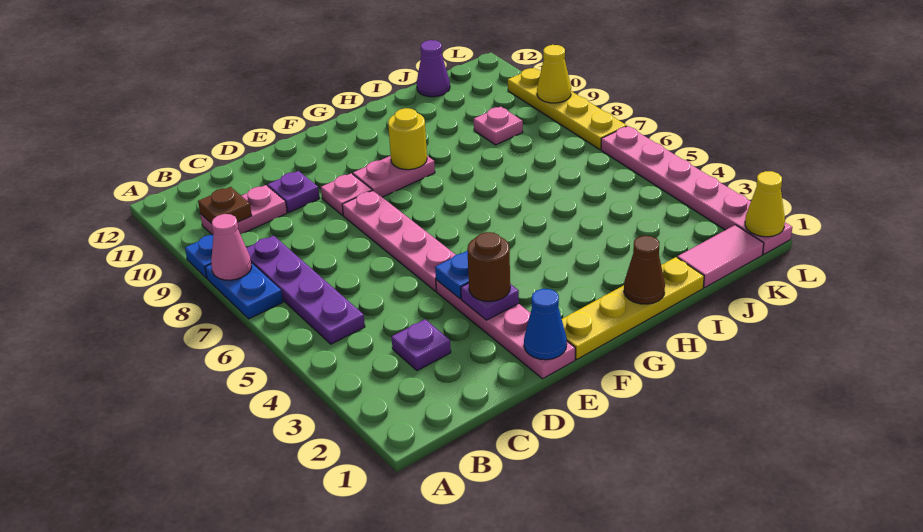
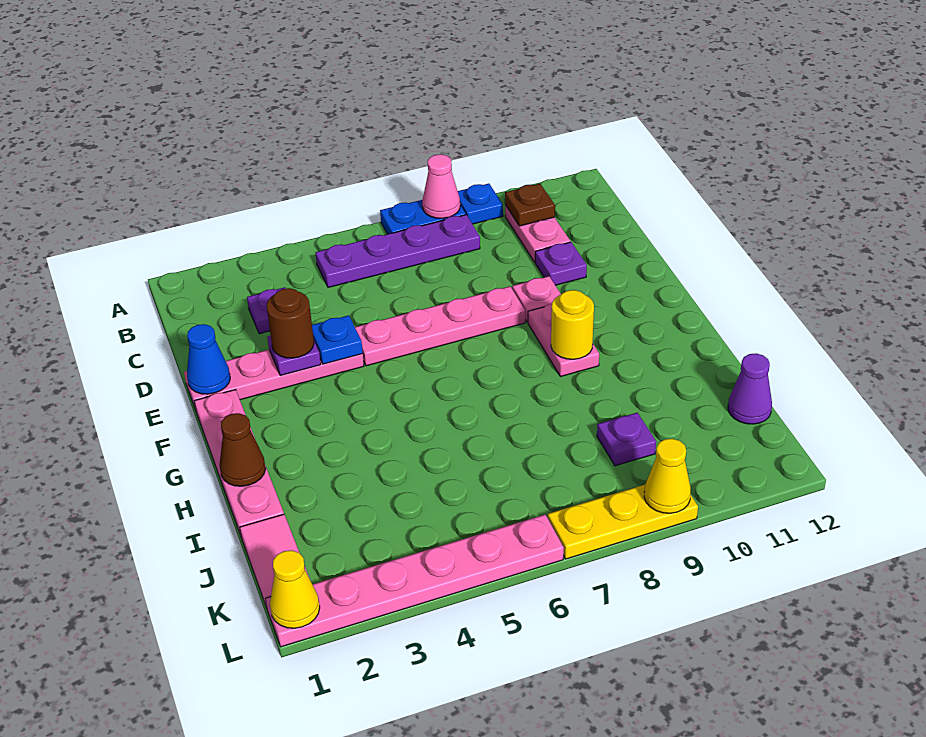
yellow 1x4 plate [562,257,704,359] -> pink 1x4 plate [194,390,284,535]
pink 1x1 plate [474,107,523,145] -> purple 1x1 plate [597,413,656,466]
yellow 1x4 plate [508,68,627,150] -> yellow 1x3 plate [548,485,698,559]

